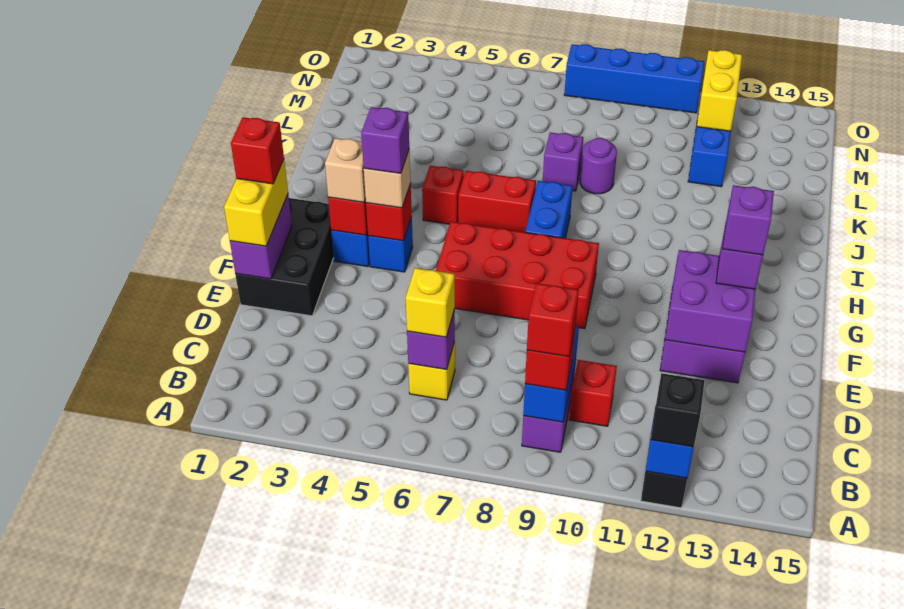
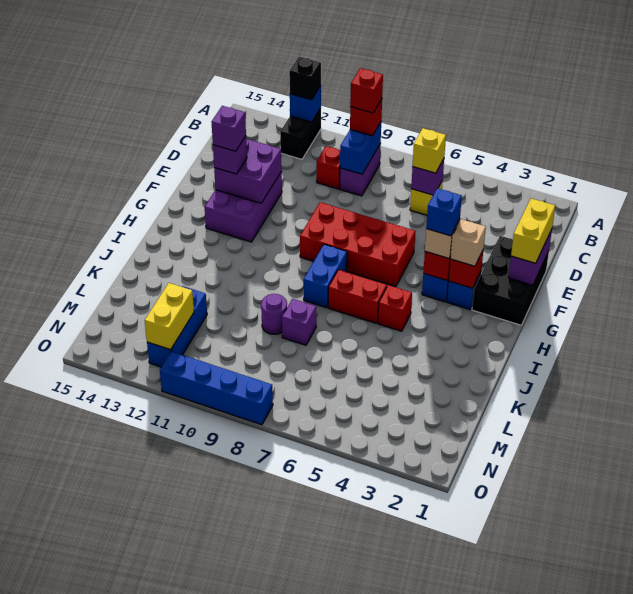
red 1x1 brick [231,117,284,184] -> none
purple 1x1 brick [361,107,409,173] -> blue 1x1 brick [426,188,462,236]

